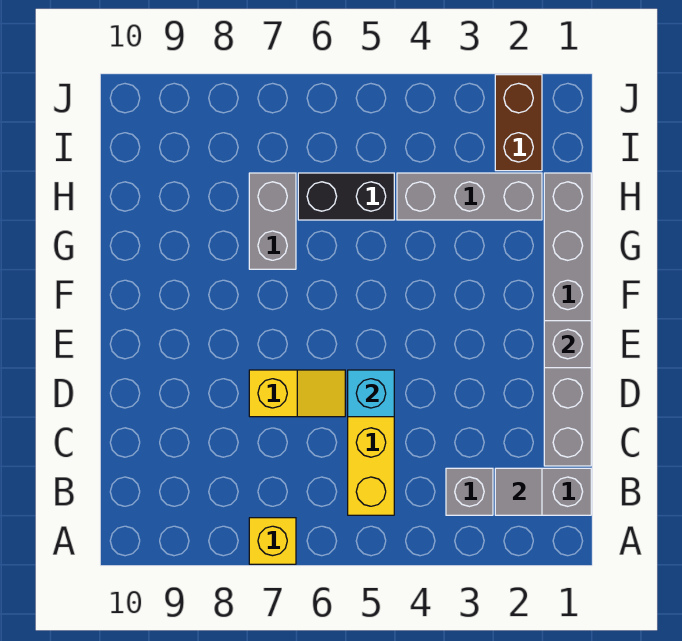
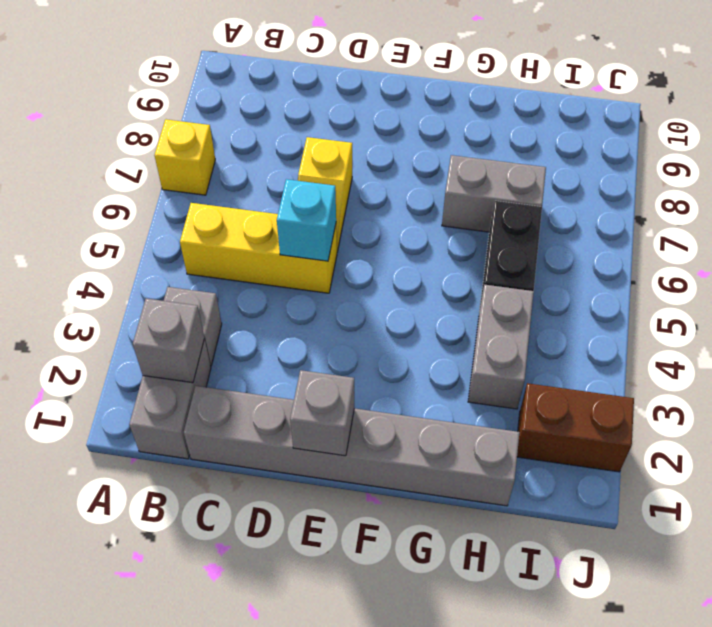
grey 1x1 tile [495,468,542,515] -> grey 1x1 brick [133,298,204,383]
grey 1x3 brick [397,173,542,220] -> grey 1x2 brick [468,285,534,409]

